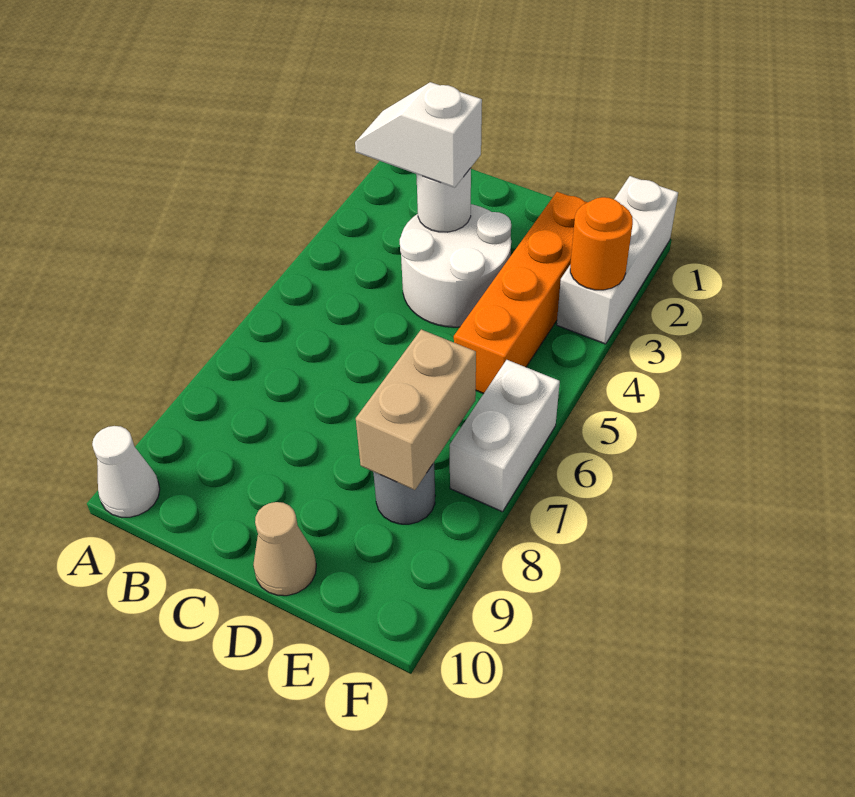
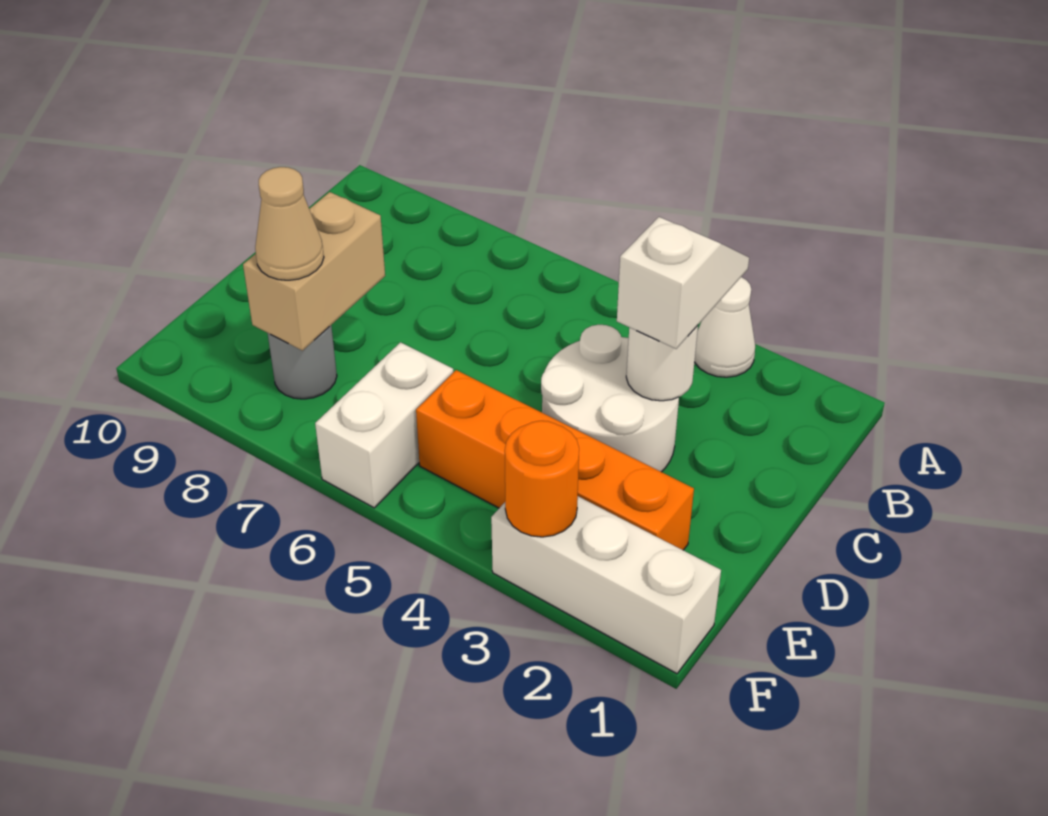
white 1x1 cone [92,426,160,517] -> white 1x1 cone moved to [695,277,755,377]
tan 1x1 cone [253,502,316,596] -> tan 1x1 cone moved to [255,167,324,280]
tan 1x2 brick [356,330,476,490] -> tan 1x2 brick turned to [243,192,385,351]
white 1x2 brick [450,360,560,512] -> white 1x2 brick turned to [315,342,453,508]

